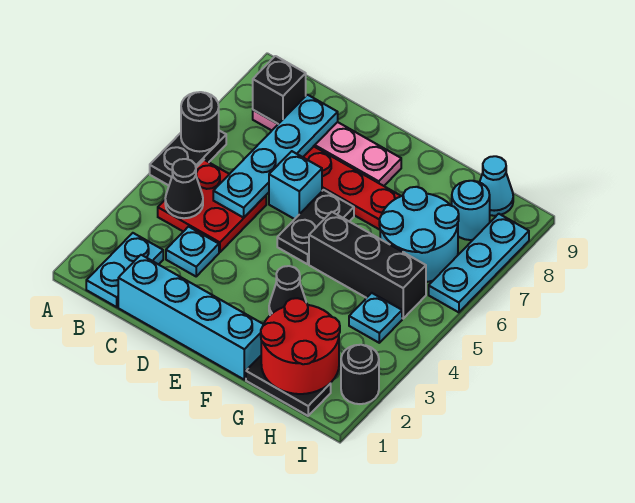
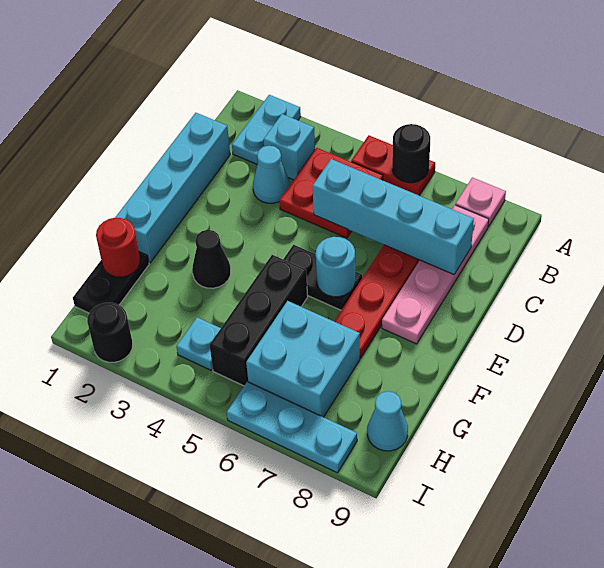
black 1x2 plate [150,131,226,185] -> red 1x2 plate [351,135,435,196]
none -> pink 1x1 plate [456,177,506,227]
cyan 1x2 plate [86,233,163,307] -> cyan 1x2 plate turned to [232,95,301,164]
black 1x1 cone [165,159,203,218] -> none
black 1x1 brick [253,56,306,124] -> none
cyan 1x1 plate [166,227,219,276] -> cyan 1x1 cone [253,146,290,203]
cyan 1x4 plate [213,95,338,218] -> cyan 1x4 brick [313,159,474,274]
cyan 1x1 brick [269,151,322,219] -> cyan 1x1 brick moved to [264,114,315,180]
red 2x2 round brick [261,298,340,394] -> red 1x1 round brick [96,218,140,277]
cyan 2x2 round brick [379,187,459,282] -> cyan 2x2 brick [246,301,360,417]
cyan 1x1 round brick [452,181,490,240] -> cyan 1x1 round brick moved to [316,237,355,297]

